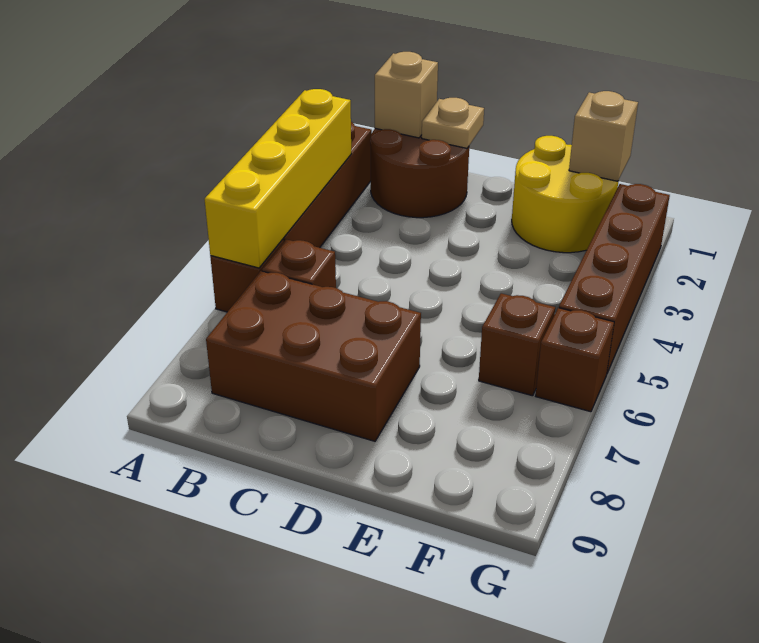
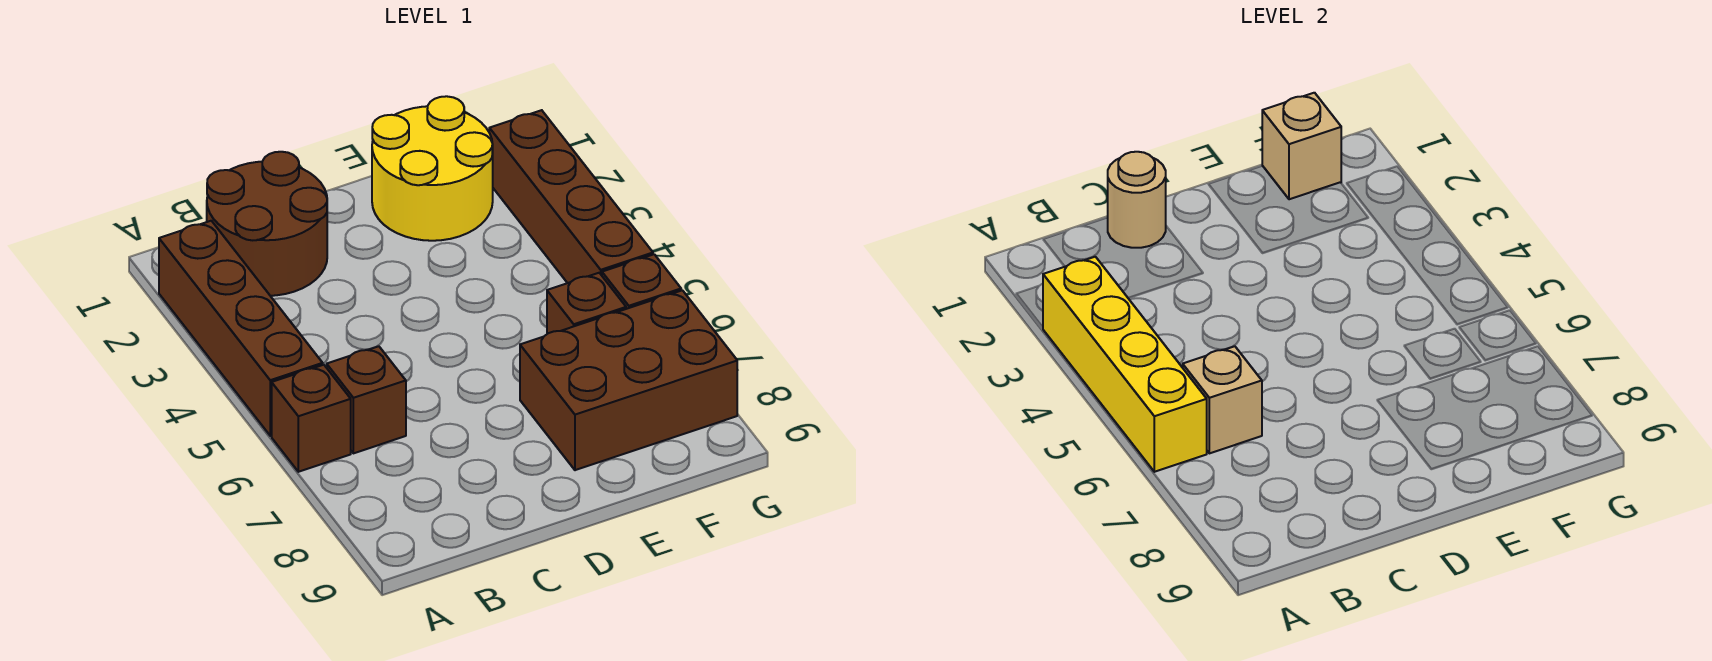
tan 1x1 brick [375,52,438,138] -> tan 1x1 brick moved to [1183,346,1262,453]
brown 2x3 brick [206,271,421,441] -> brown 2x3 brick moved to [520,290,737,470]
tan 1x1 plate [422,98,484,148] -> tan 1x1 round brick [1108,152,1166,248]

